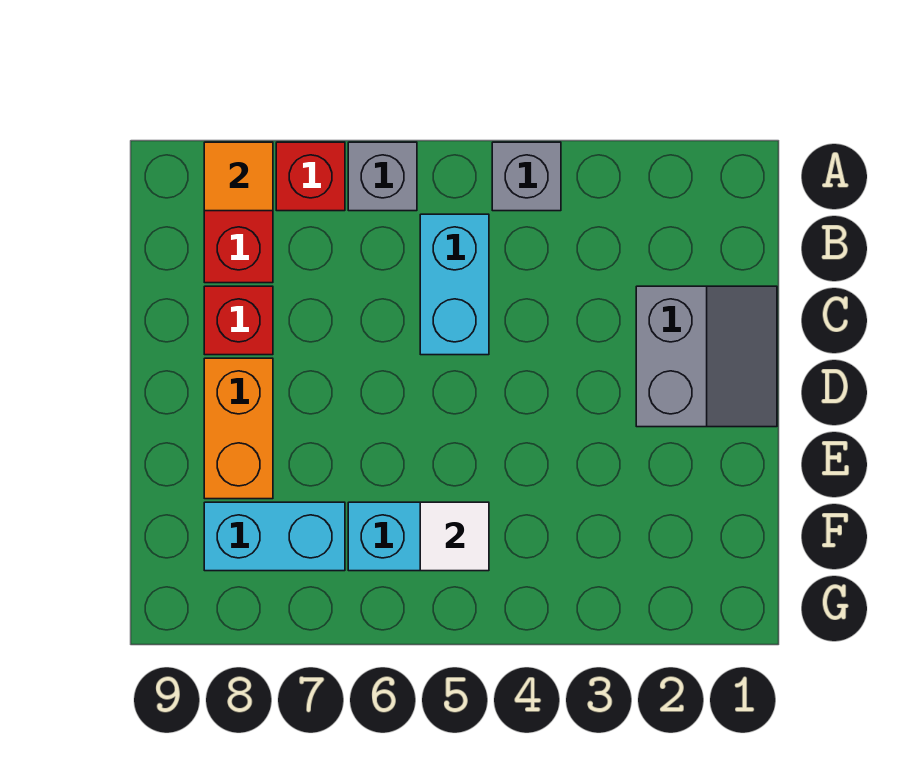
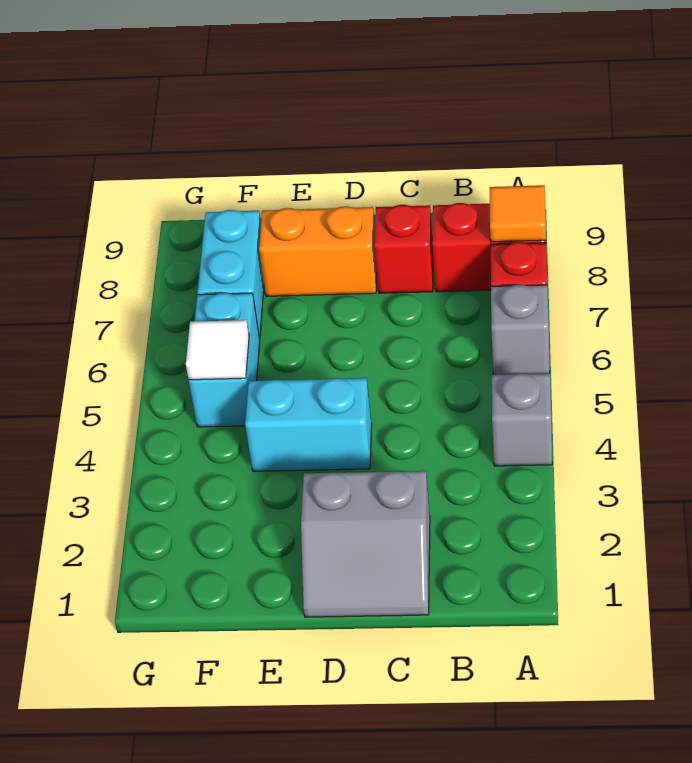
cyan 1x2 brick [420,214,489,355] -> cyan 1x2 brick moved to [245,378,372,471]

